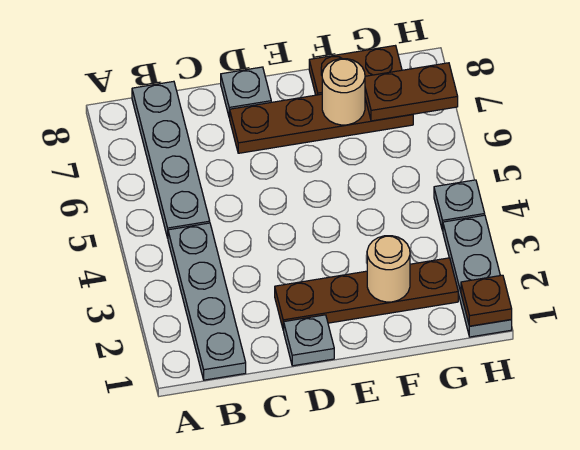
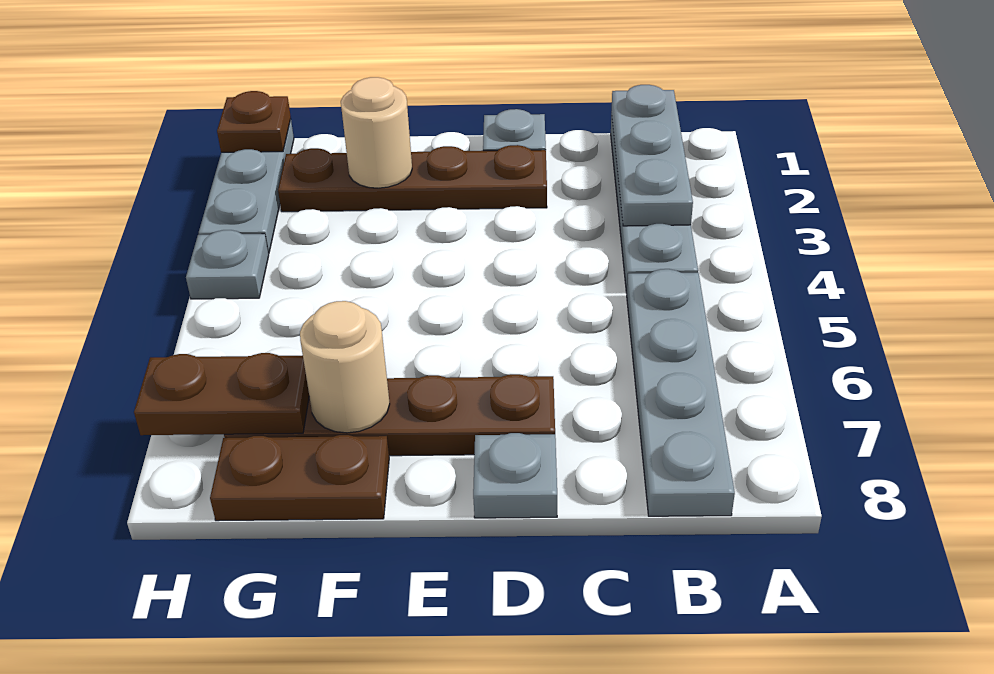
none -> grey 1x3 plate [611,85,693,226]

